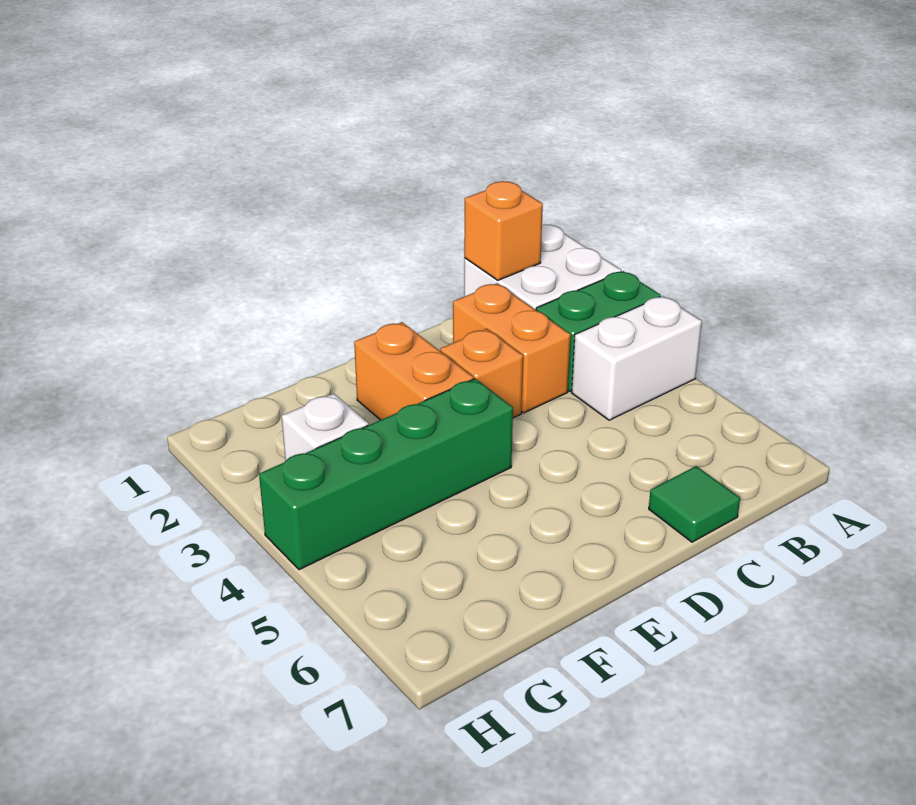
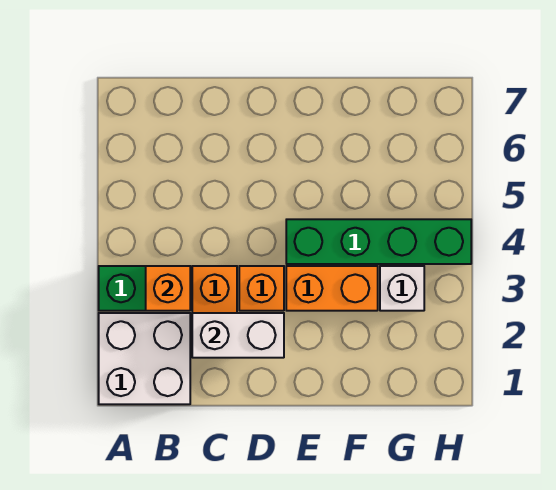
white 1x2 brick [572,296,702,420] -> white 1x2 brick moved to [192,313,284,358]
orange 1x1 brick [464,181,543,280] -> orange 1x1 brick moved to [146,266,190,311]
green 1x1 tile [649,466,740,542] -> none
orange 1x2 brick [354,322,474,420] -> orange 1x2 brick turned to [286,266,378,311]

